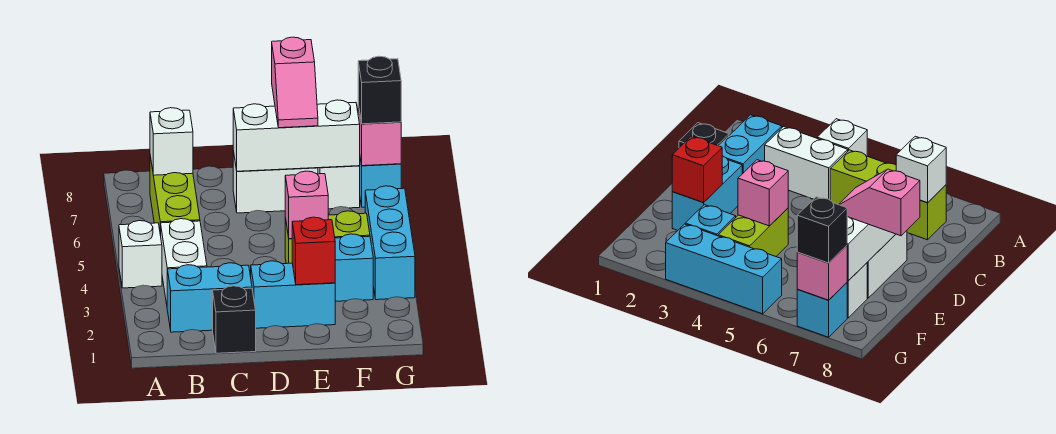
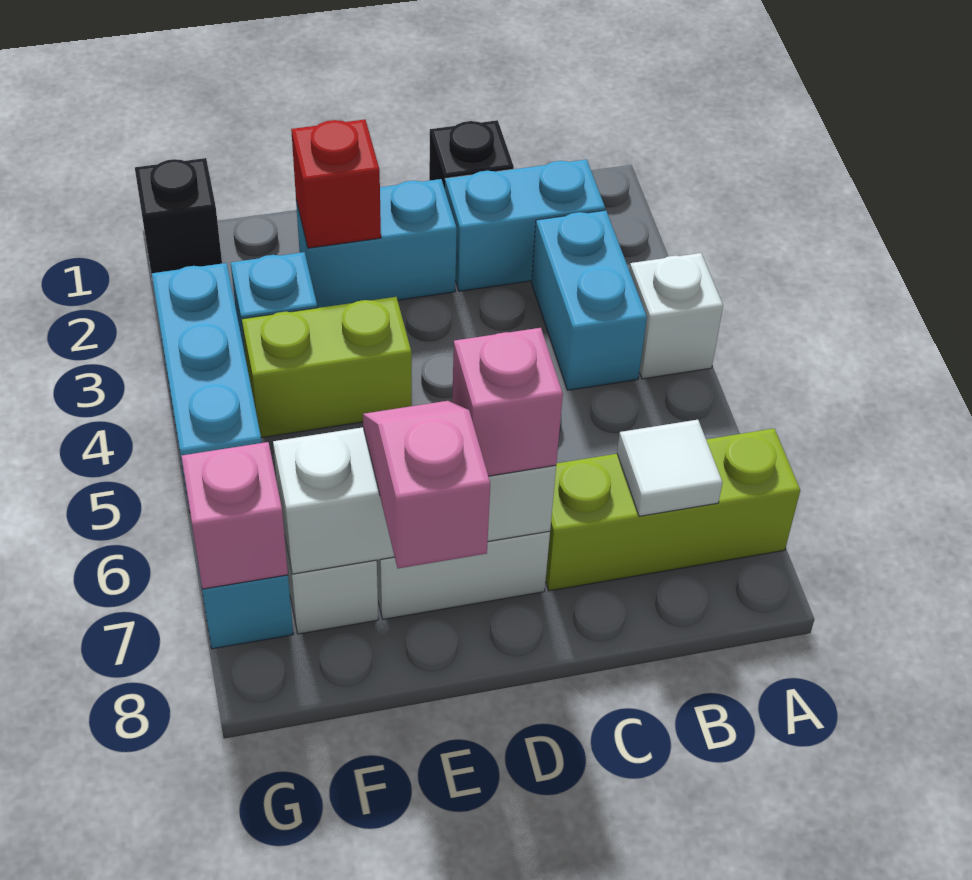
white 1x2 brick [161,219,207,304] -> cyan 1x2 brick [532,210,647,390]
lime 1x3 brick [150,156,200,236] -> lime 1x3 brick turned to [546,428,800,591]
white 1x1 brick [150,108,193,175] -> white 1x1 tile [617,420,723,516]
pink 1x1 brick [285,171,328,239] -> pink 1x1 brick moved to [452,328,563,476]
black 1x1 brick [358,56,401,124] -> black 1x1 brick moved to [135,158,222,280]

